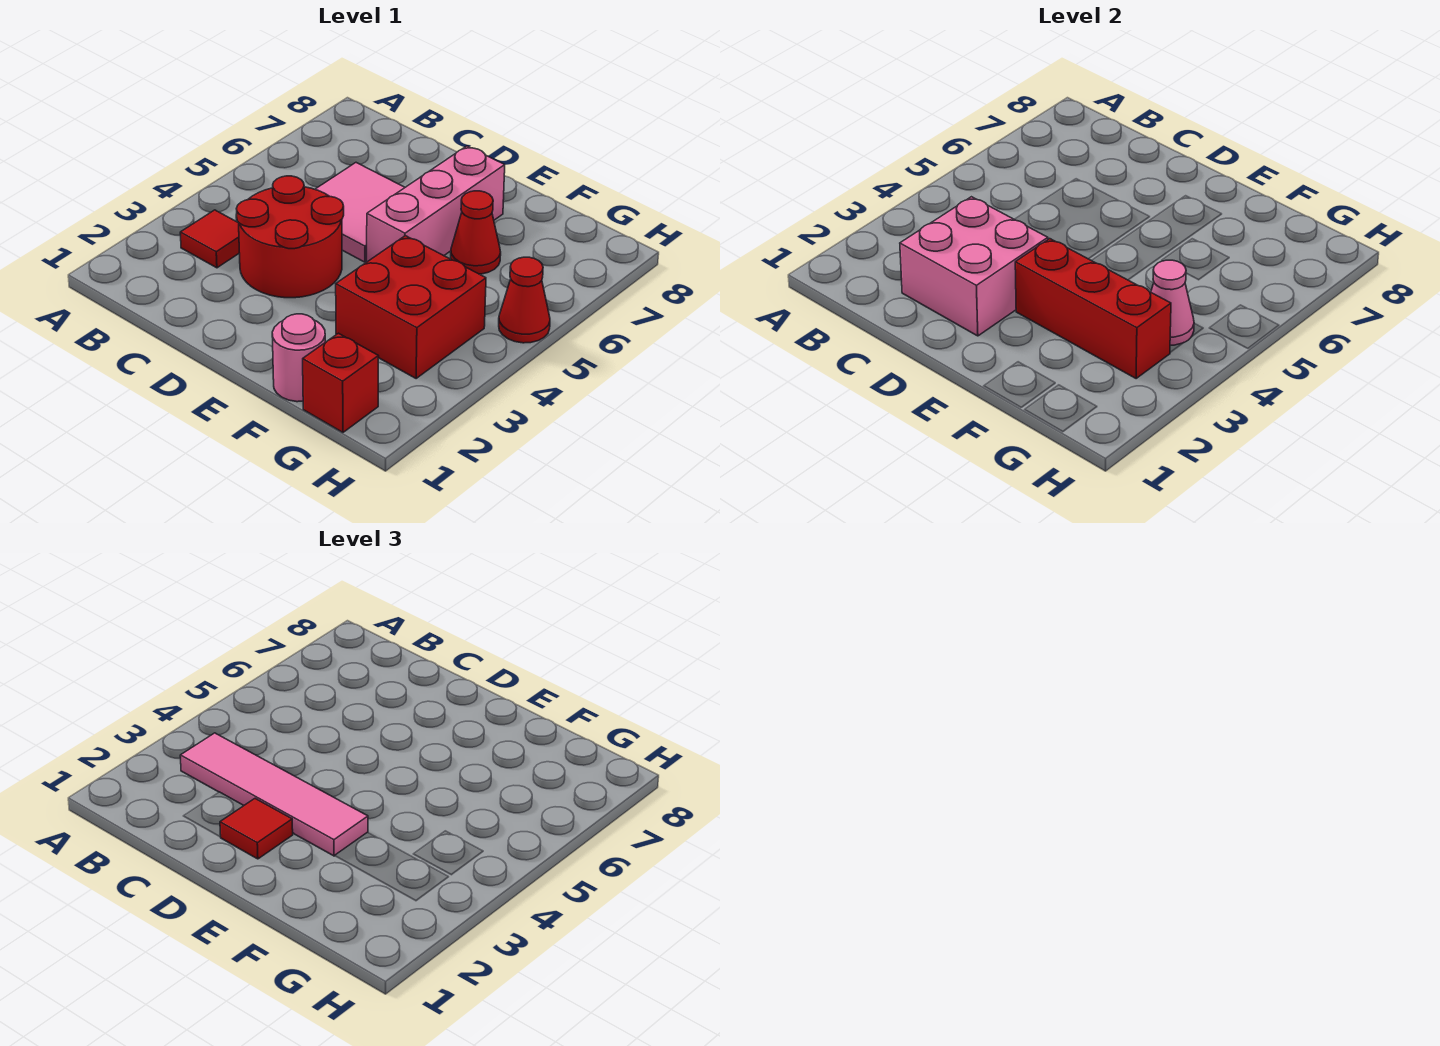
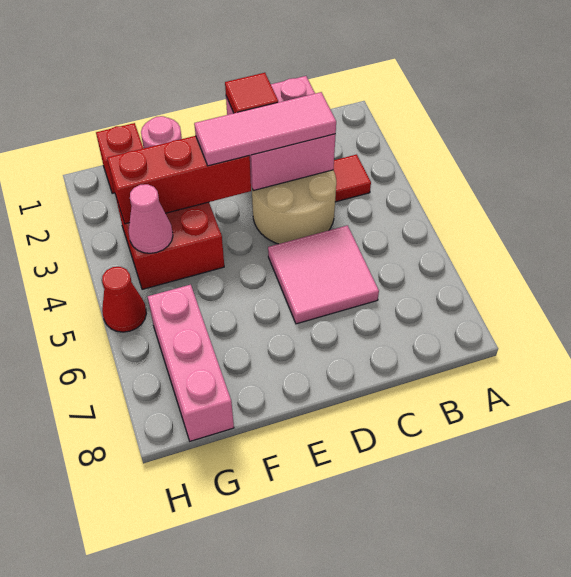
pink 1x4 tile [180,733,368,856] -> pink 1x3 tile [194,92,336,166]
red 2x2 round brick [236,176,344,298] -> tan 2x2 round brick [252,170,336,244]
pink 1x3 brick [367,146,505,262] -> pink 1x3 brick moved to [148,285,234,441]
red 1x1 cone [451,191,501,274] -> none

